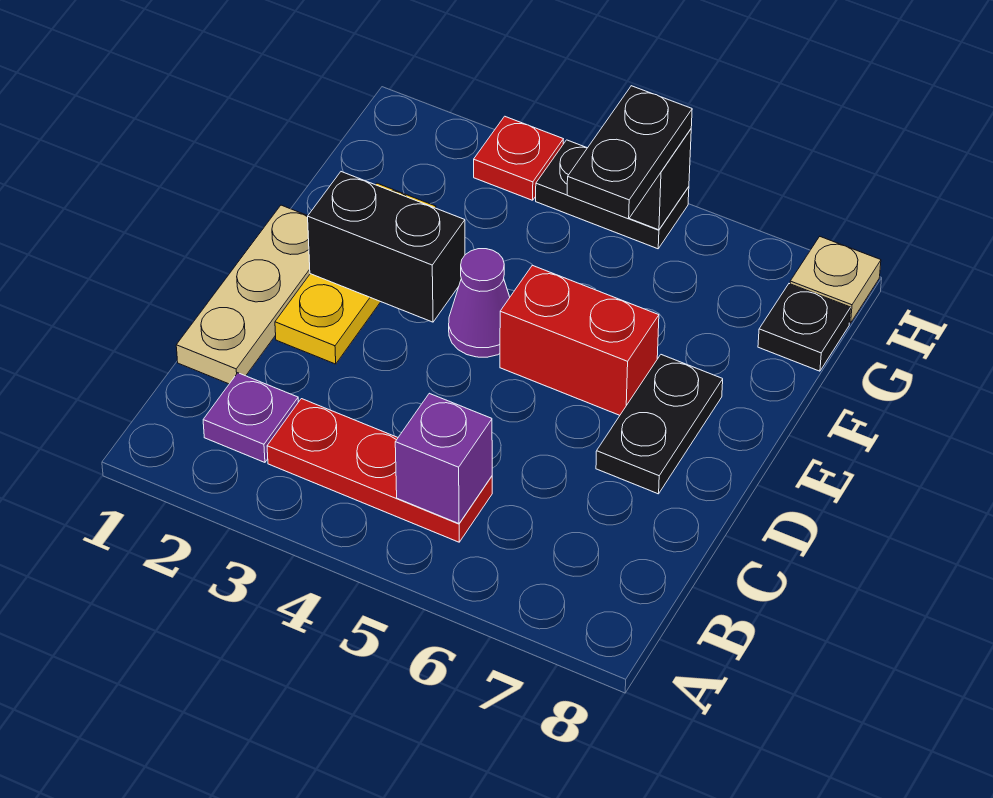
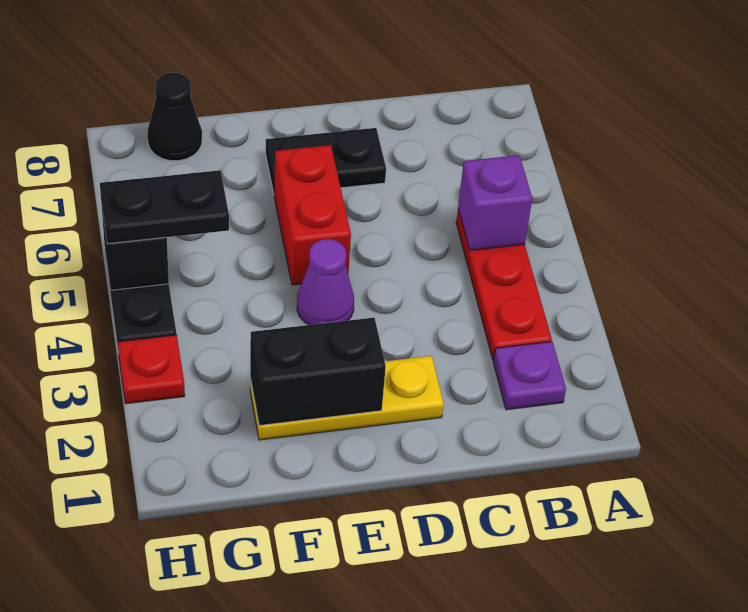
tan 1x3 plate [176,205,310,384] -> none
black 1x2 brick [308,172,465,322] -> black 1x2 brick turned to [250,318,386,426]
black 1x1 plate [758,284,851,371] -> black 1x1 cone [148,73,202,161]
tan 1x1 plate [790,237,881,323] -> none

